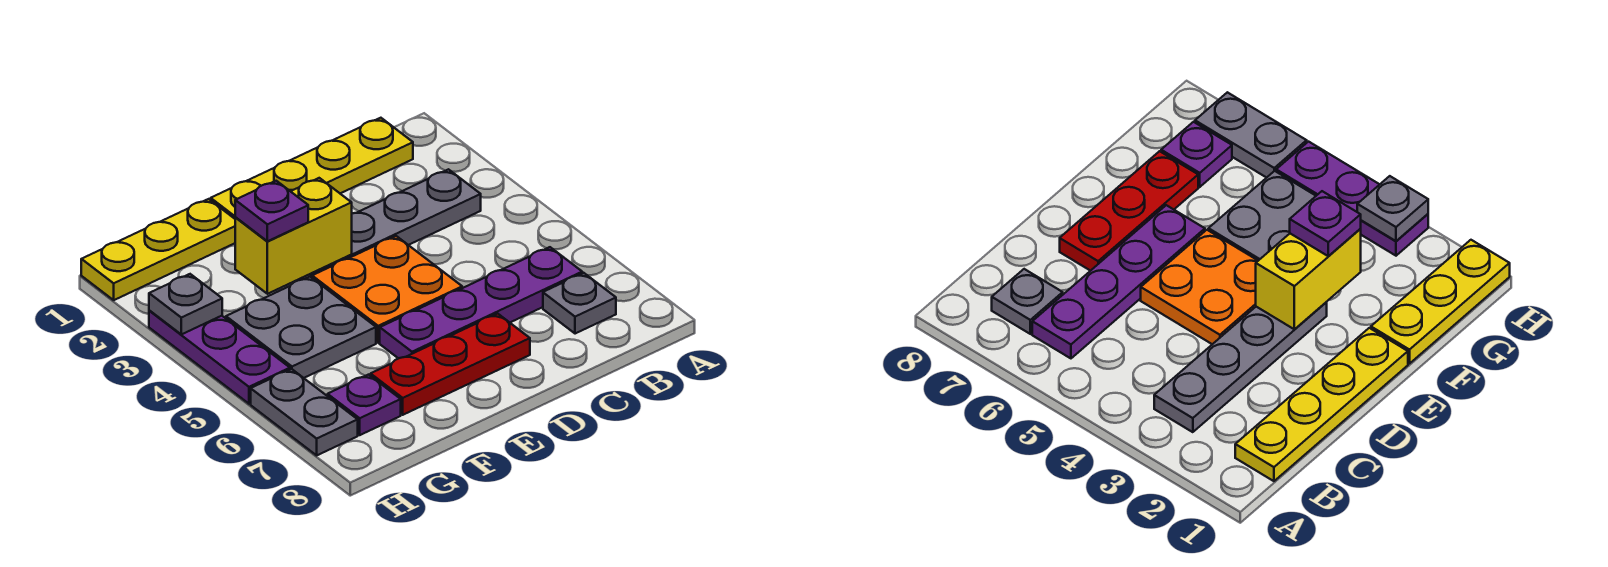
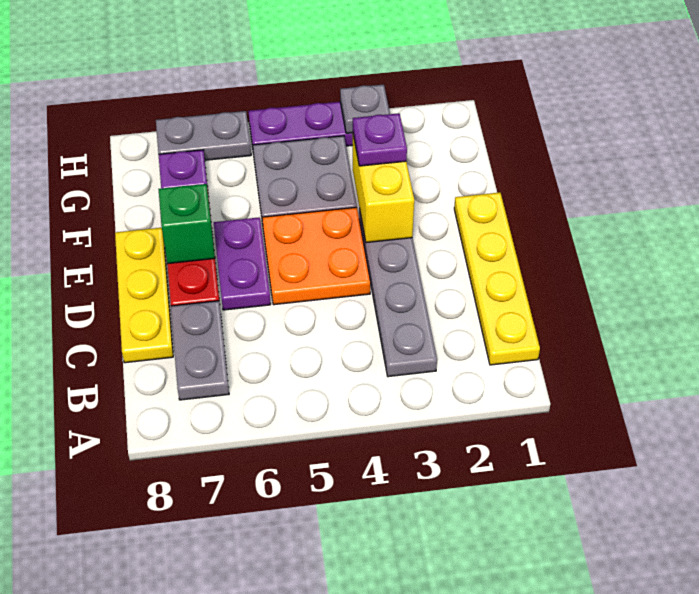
purple 1x4 plate [380,247,582,359] -> purple 1x2 plate [214,217,271,310]
grey 1x1 plate [543,273,616,334] -> grey 1x2 plate [171,301,229,400]
none -> green 1x1 brick [159,184,215,264]
yellow 1x3 plate [81,199,235,300] -> yellow 1x3 plate moved to [115,228,173,363]

